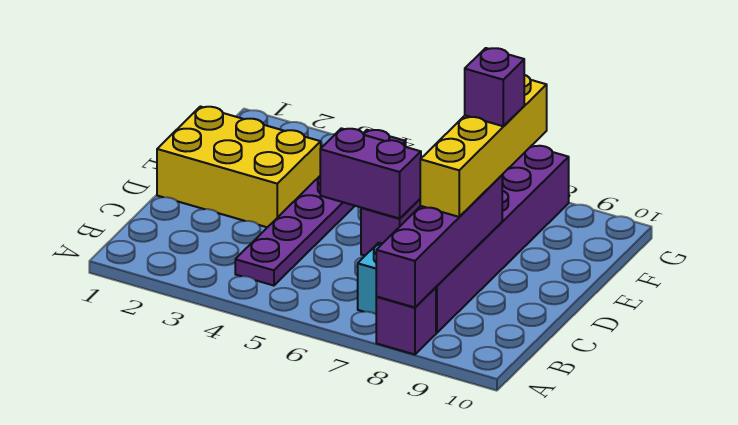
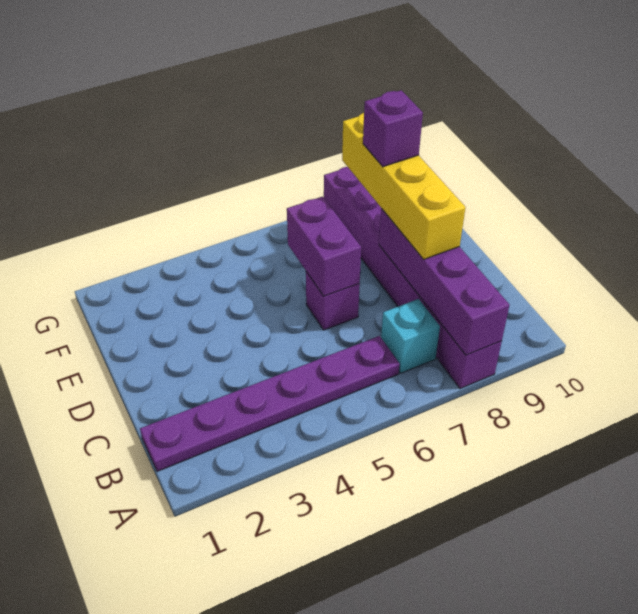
purple 1x6 plate [235,130,406,286] -> purple 1x6 plate turned to [140,336,400,471]
yellow 2x3 brick [157,107,321,227] -> none
purple 1x2 brick [320,128,421,219] -> purple 1x2 brick turned to [287,197,361,296]

